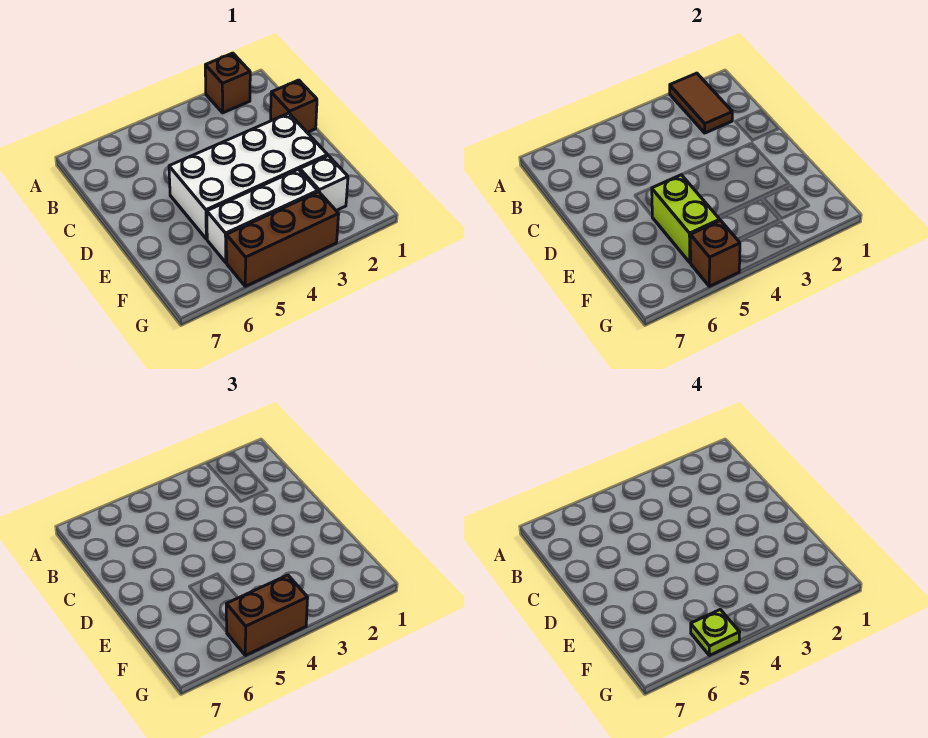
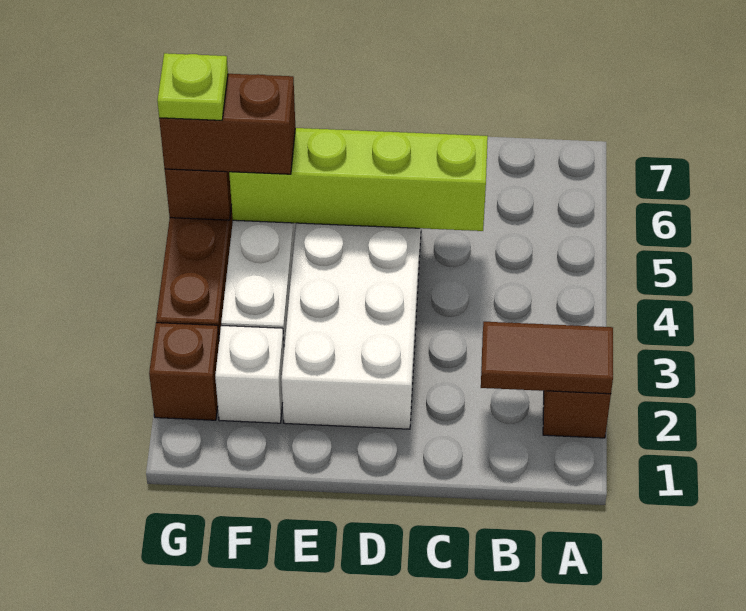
brown 1x1 brick [271,80,317,133] -> brown 1x1 brick moved to [149,323,219,420]
lime 1x2 brick [652,175,720,262] -> lime 1x4 brick [229,128,488,231]
brown 1x2 brick [226,575,308,655] -> brown 1x2 brick turned to [159,74,295,174]

